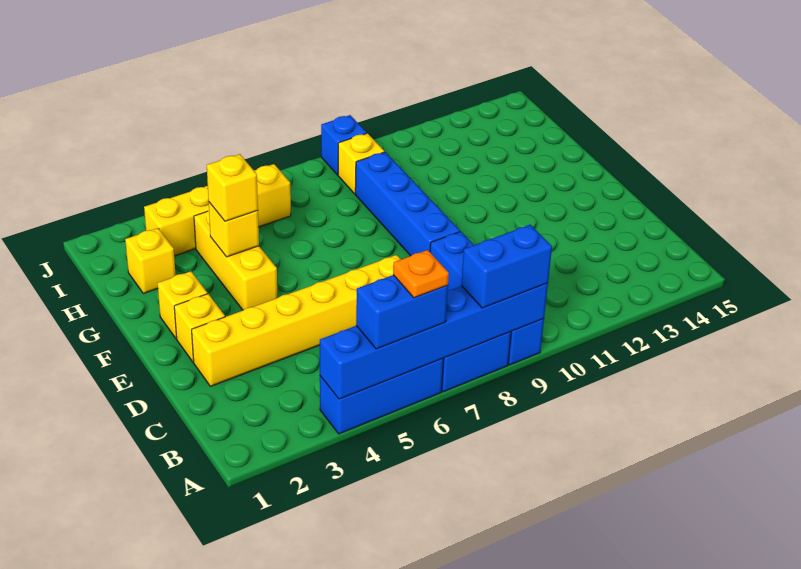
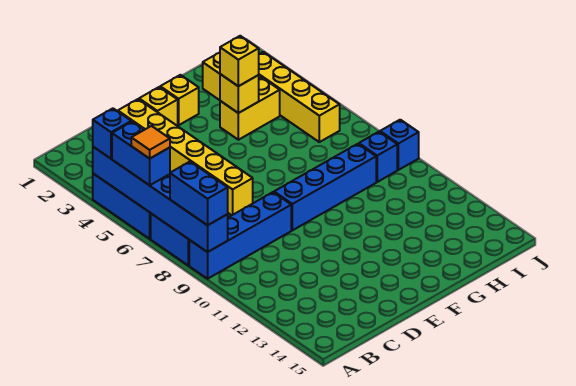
none -> blue 1x1 brick [93,108,131,159]
orange 1x1 plate [393,250,449,298] -> orange 1x1 tile [131,126,170,159]
yellow 1x3 brick [194,210,277,310] -> yellow 1x2 brick [220,77,280,140]
yellow 1x1 brick [338,133,384,194] -> blue 1x1 brick [359,132,397,182]

